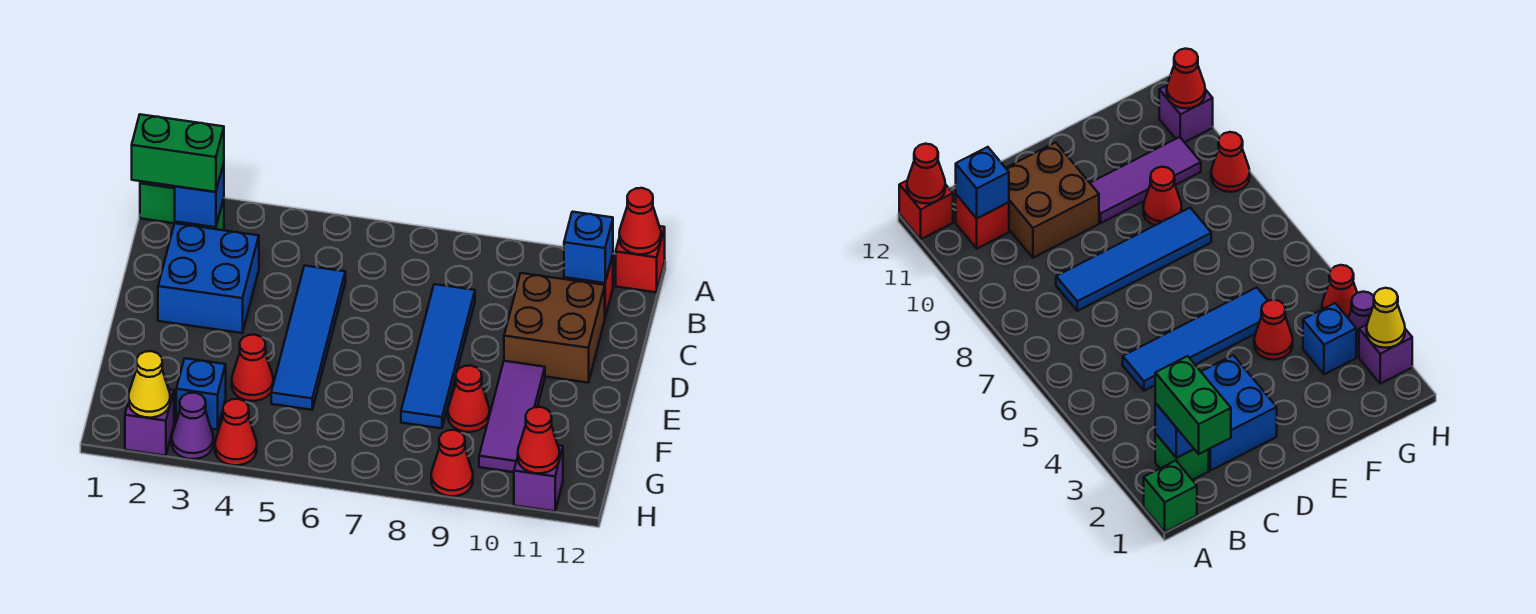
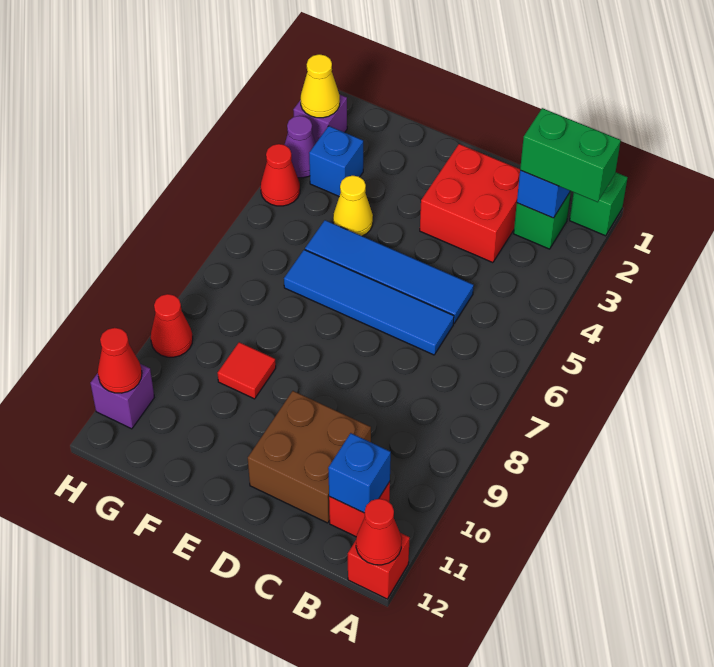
green 1x2 brick [132,114,224,192] -> green 1x2 brick turned to [520,108,621,202]
blue 2x2 brick [158,223,259,333] -> red 2x2 brick [420,144,520,263]
blue 1x4 tile [401,284,475,428] -> blue 1x4 tile moved to [284,250,454,355]
purple 1x3 tile [479,361,545,472] -> none
red 1x1 cone [232,335,273,401] -> yellow 1x1 cone [333,175,373,236]
red 1x1 cone [448,366,490,432] -> red 1x1 tile [218,342,276,399]

